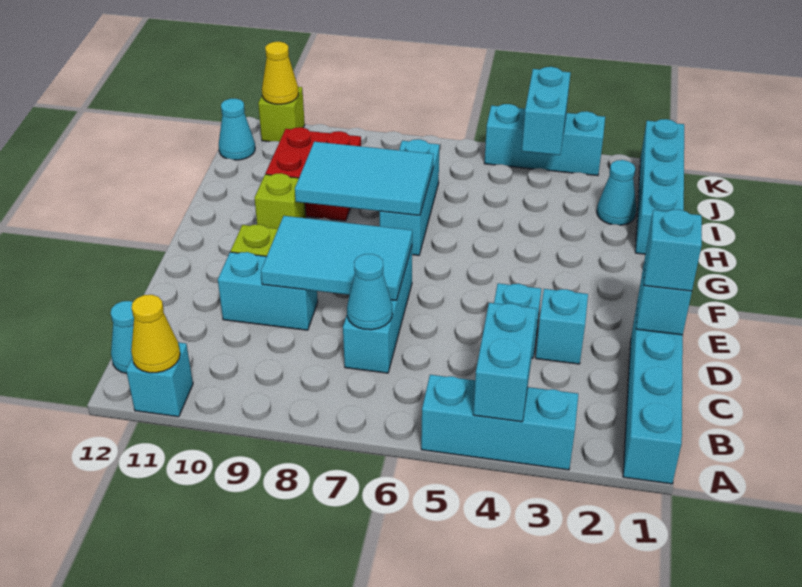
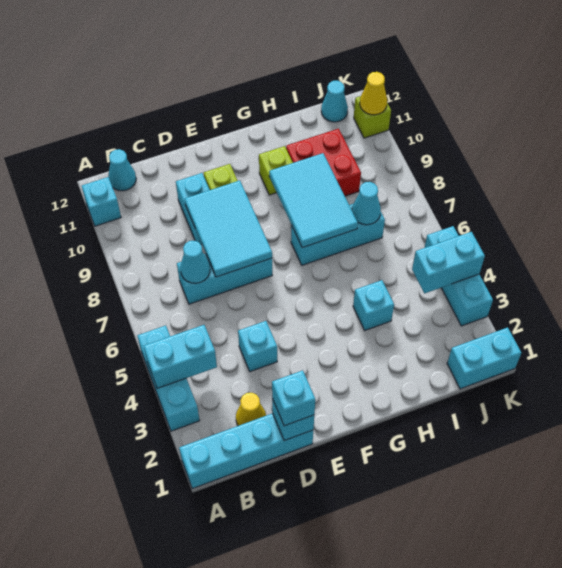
yellow 1x1 cone [131,295,180,373] -> yellow 1x1 cone moved to [236,393,266,426]
cyan 1x1 brick [536,289,588,364] -> cyan 1x1 brick moved to [353,280,394,330]
cyan 1x4 brick [635,119,684,254] -> cyan 1x2 brick [447,327,521,389]
cyan 1x1 cone [597,160,636,225] -> cyan 1x1 cone moved to [352,182,381,225]

